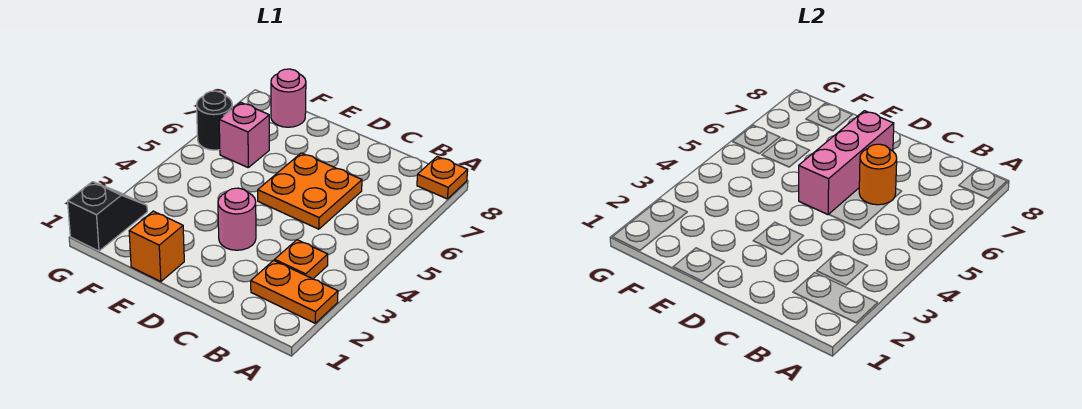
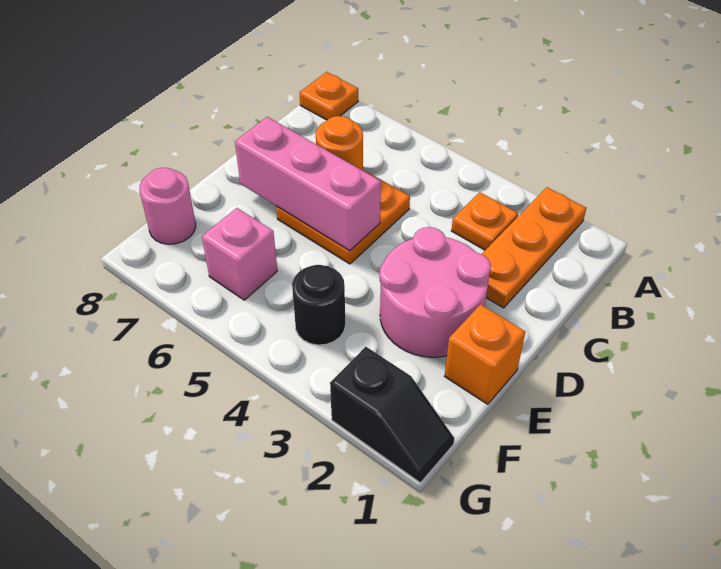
orange 1x2 plate [251,260,338,323] -> orange 1x3 plate [482,187,586,308]
pink 1x1 round brick [218,188,256,250] -> pink 2x2 round brick [380,227,491,357]
black 1x2 slope [68,182,147,251] -> black 1x2 slope turned to [330,347,454,483]
black 1x1 round brick [197,91,232,150] -> black 1x1 round brick moved to [292,265,345,345]

